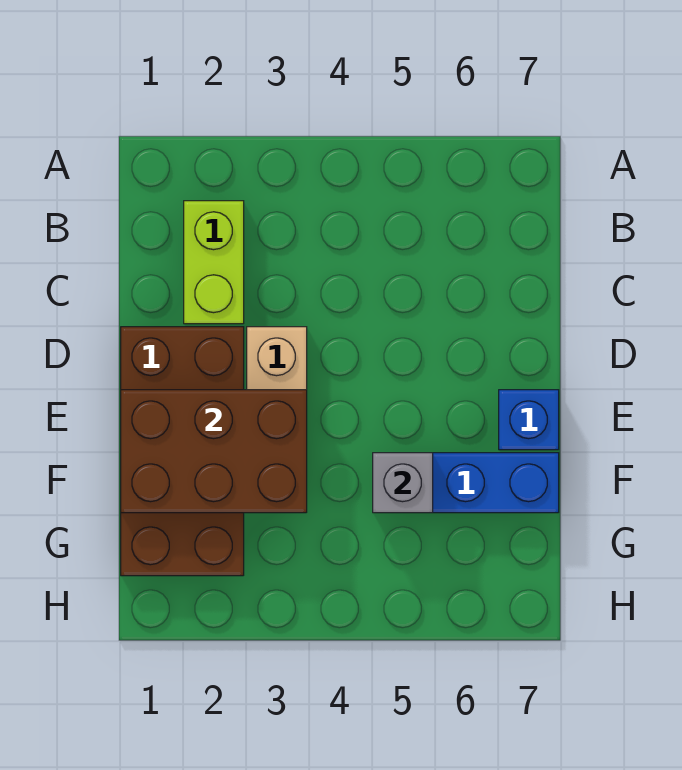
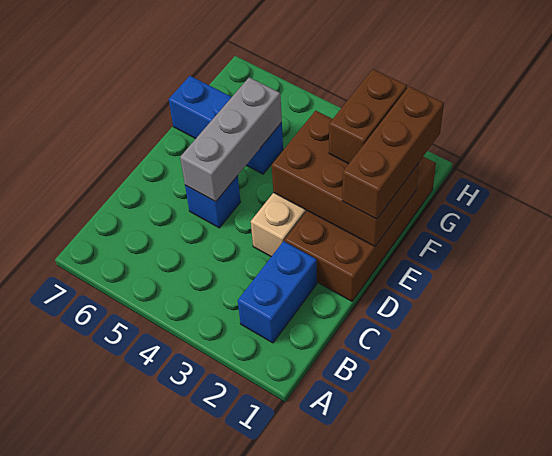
lime 1x2 brick [184,201,244,324] -> blue 1x2 brick [238,241,317,343]
none -> brown 1x3 brick [342,86,444,219]
blue 1x1 brick [499,390,559,450] -> blue 1x1 brick moved to [185,176,241,228]
none -> brown 1x2 brick [329,69,407,164]
grey 1x1 brick [373,453,433,513] -> grey 1x3 brick [180,77,282,202]

